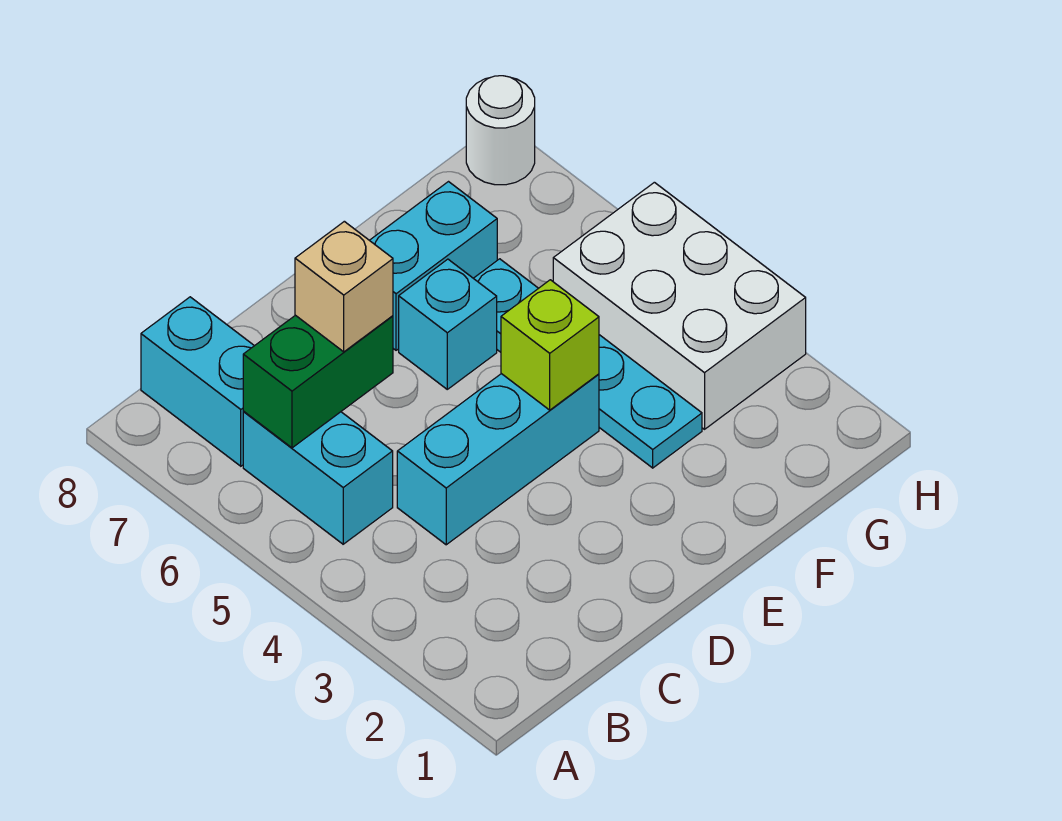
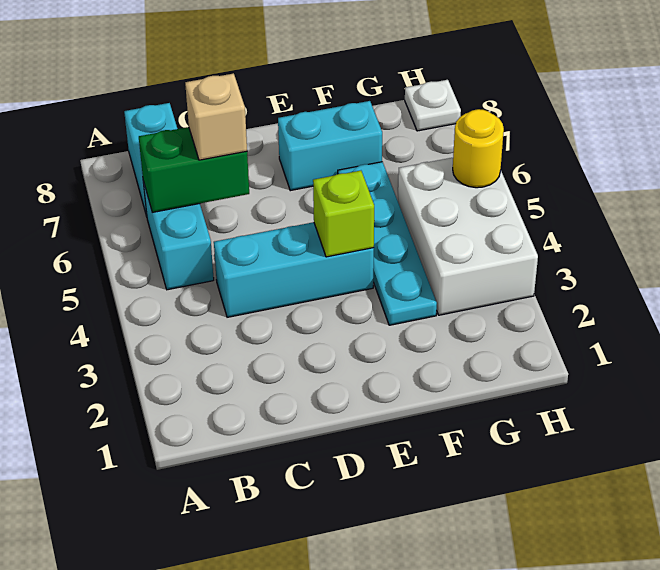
cyan 1x1 brick [399,259,497,389] -> none
none -> yellow 1x1 round brick [453,109,504,188]
white 1x1 round brick [466,76,535,185] -> white 1x1 plate [405,80,461,131]

